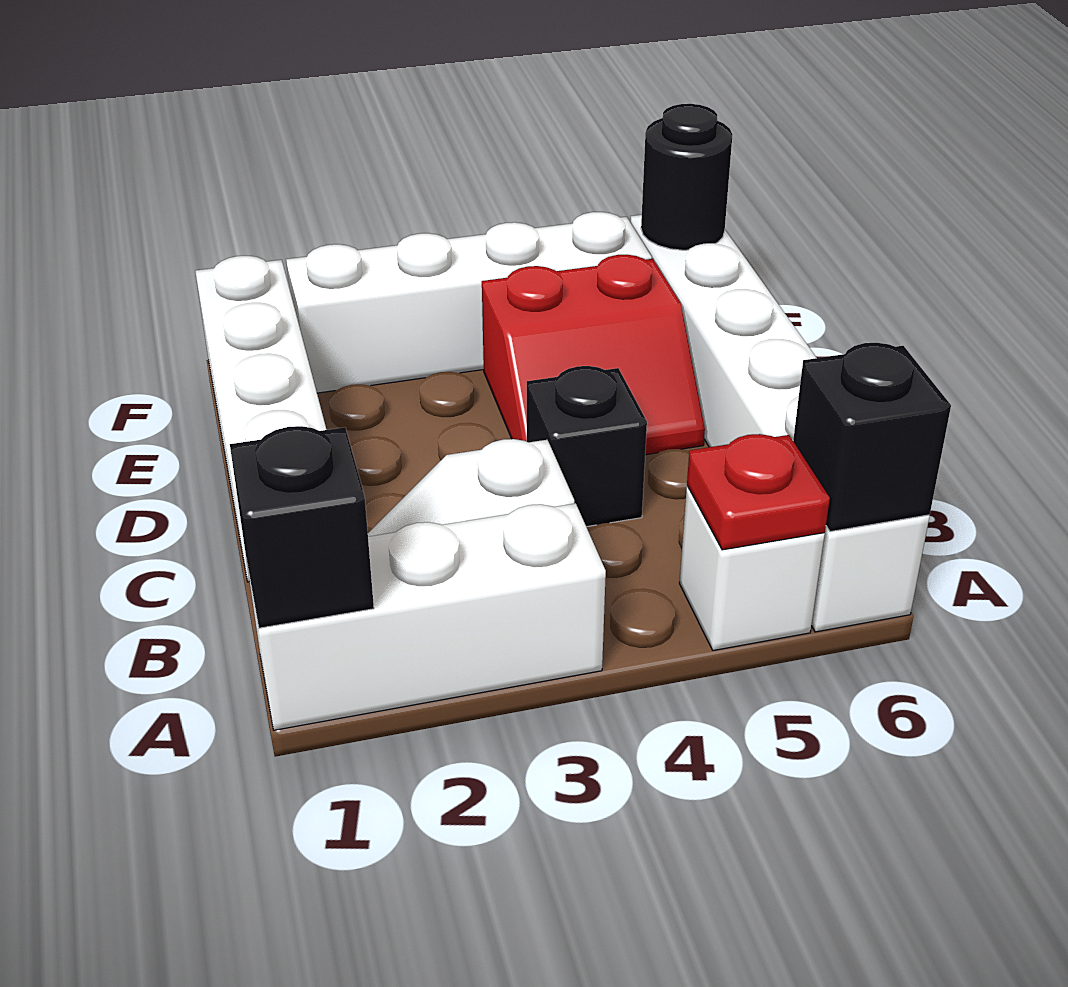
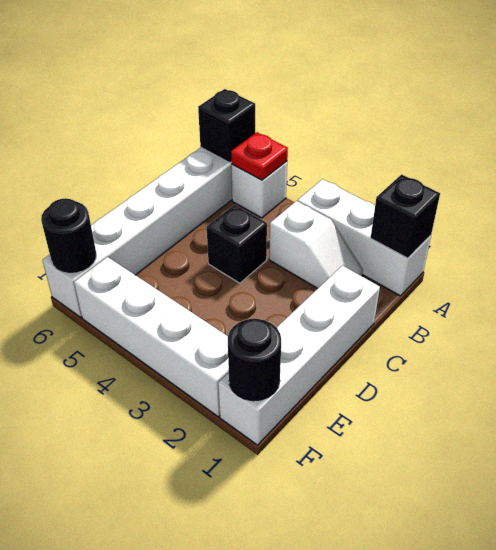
red 2x2 slope [482,255,705,455] -> none
none -> black 1x1 round brick [228,318,281,401]

